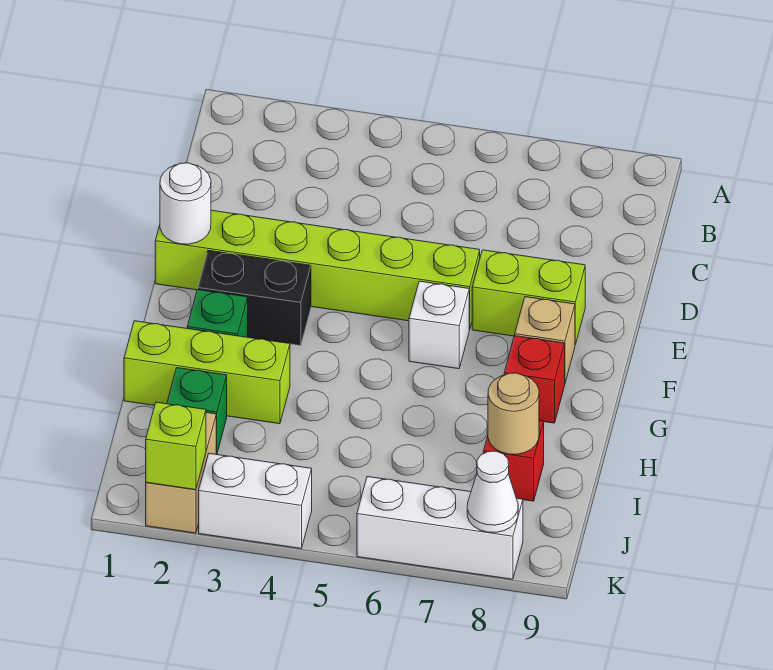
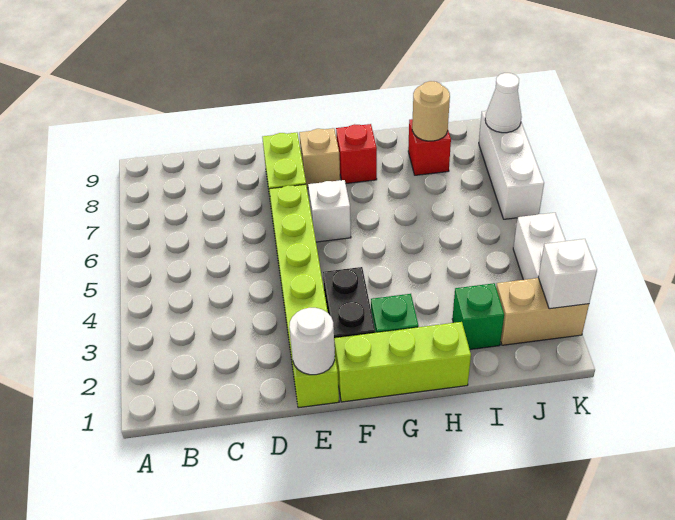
lime 1x3 brick [124,321,290,424] -> lime 1x3 brick turned to [334,322,471,402]
lime 1x1 brick [146,402,206,490] -> white 1x1 brick [538,239,597,309]

